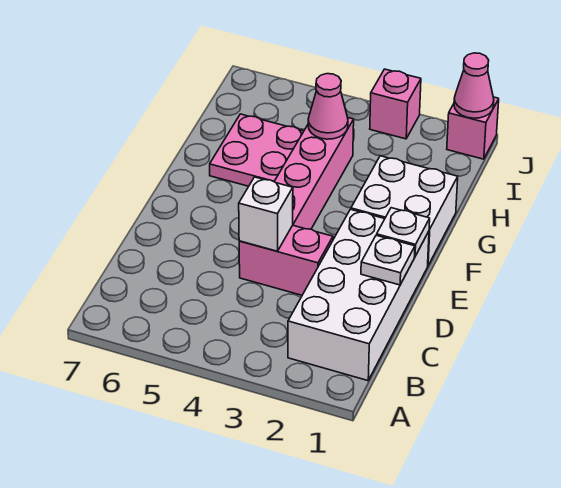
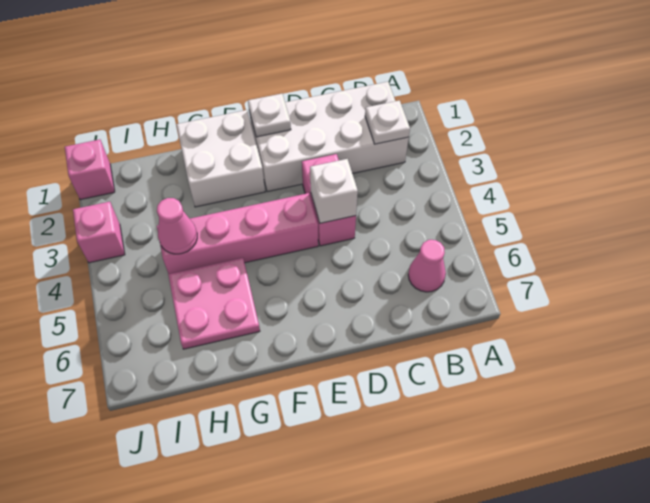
white 1x1 plate [361,235,415,285] -> white 1x1 plate moved to [365,100,410,144]
pink 1x1 cone [454,53,494,118] -> pink 1x1 cone moved to [408,240,446,292]

